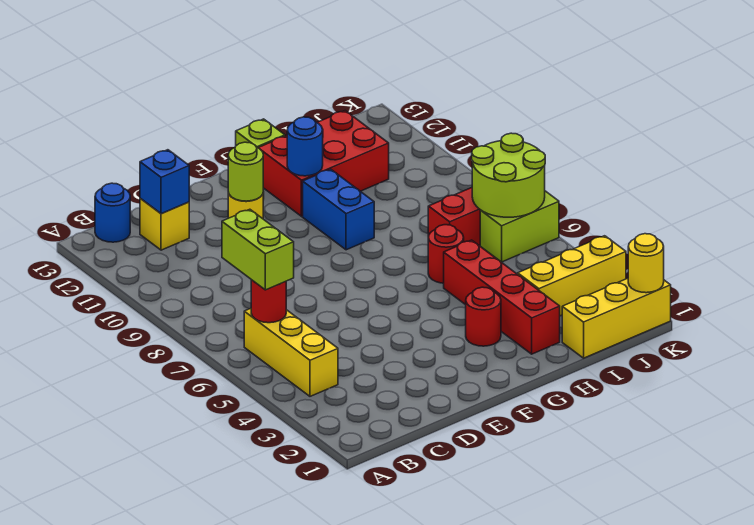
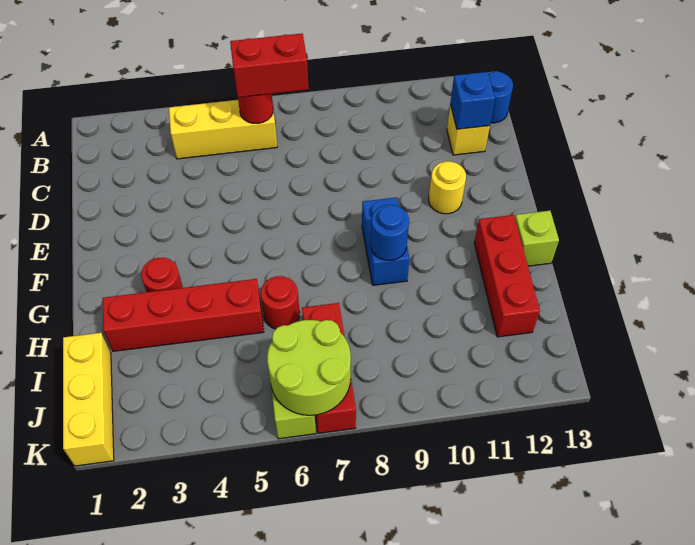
lime 1x2 brick [222,209,294,290] -> red 1x2 brick [230,33,309,97]
lime 1x1 round brick [228,142,263,201] -> none
blue 1x2 brick [303,169,374,250] -> blue 1x2 brick turned to [362,197,410,285]
red 2x3 brick [258,111,389,216] -> red 1x3 brick [474,215,540,337]
blue 1x1 round brick [287,117,323,176] -> blue 1x1 round brick moved to [371,205,409,260]
yellow 1x3 brick [518,236,626,316] -> none
yellow 1x1 round brick [628,234,664,293] -> none

